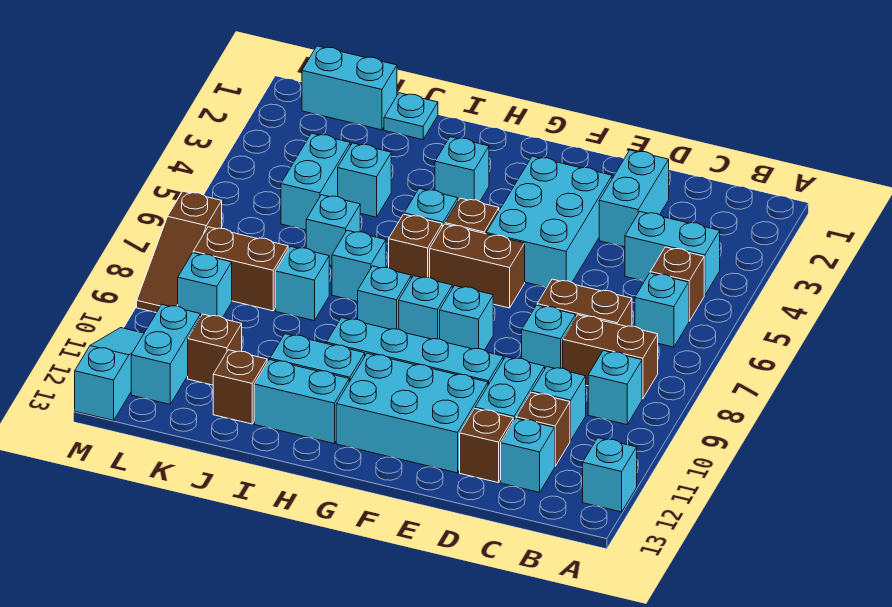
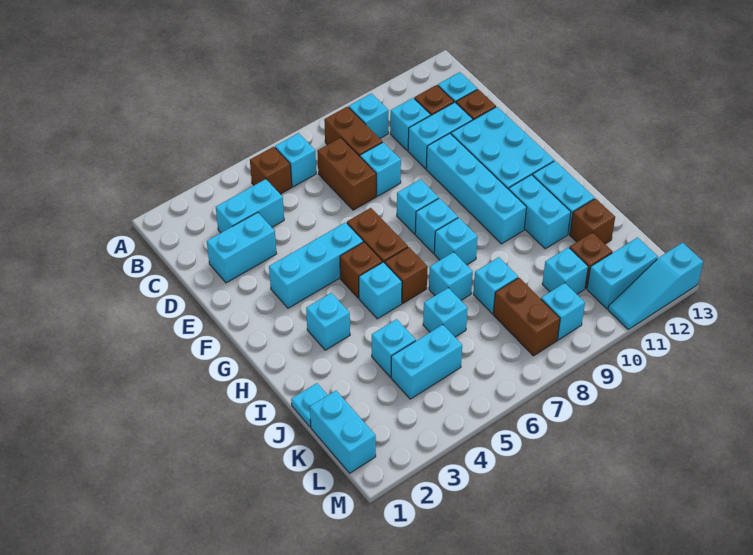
cyan 1x1 brick [583,438,637,512] -> cyan 1x1 brick moved to [542,247,588,294]
cyan 1x2 brick [625,212,720,295] -> cyan 1x2 brick turned to [216,179,284,233]
cyan 2x3 brick [486,156,612,287] -> cyan 1x3 brick [269,222,363,308]
brown 1x3 slope [137,191,222,313] -> none

